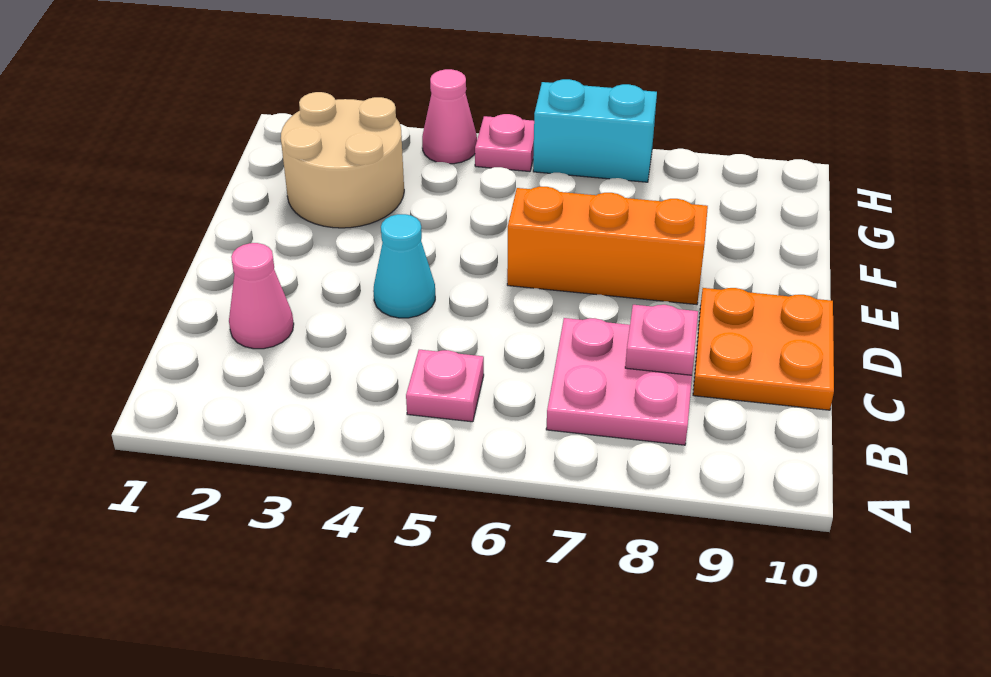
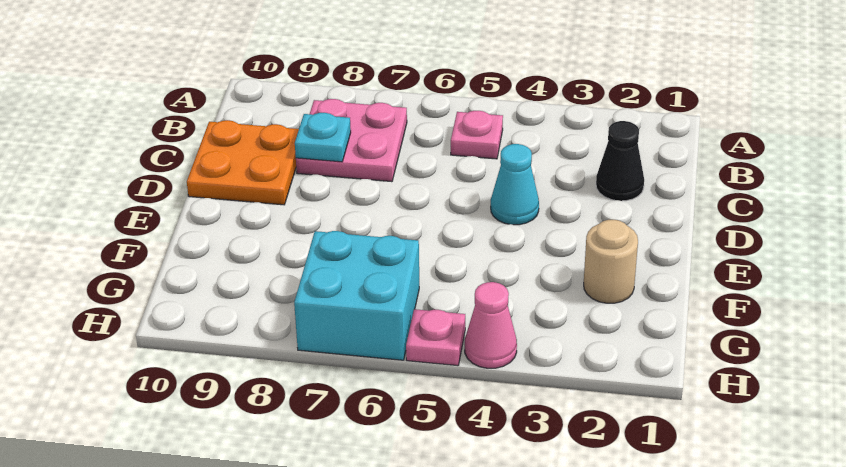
pink 1x1 cone [229,243,294,349] -> black 1x1 cone [596,121,644,201]
pink 1x1 plate [625,305,698,375] -> cyan 1x1 plate [295,113,351,162]
orange 1x3 brick [507,187,708,305] -> none
tan 2x2 round brick [281,92,404,228] -> tan 1x1 round brick [584,220,638,303]
cyan 1x2 brick [533,79,657,182] -> cyan 2x2 brick [294,231,419,360]

